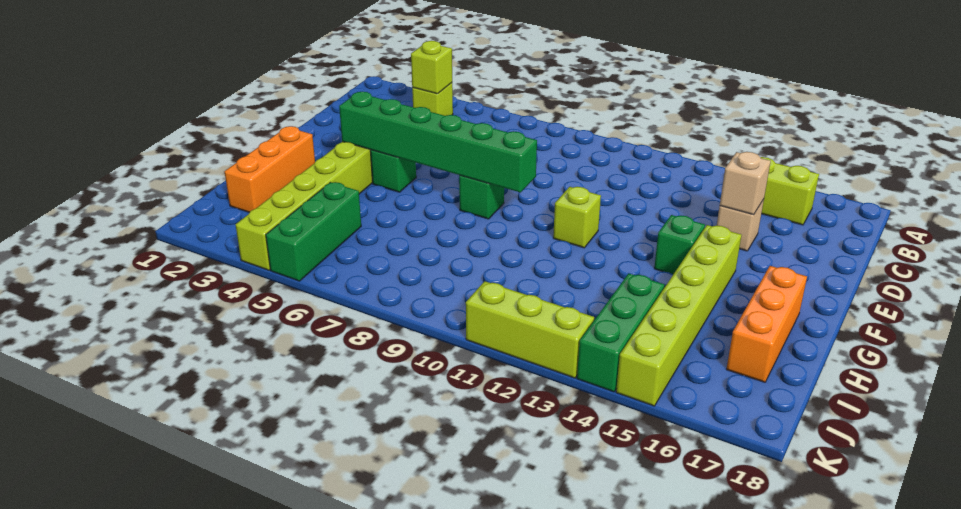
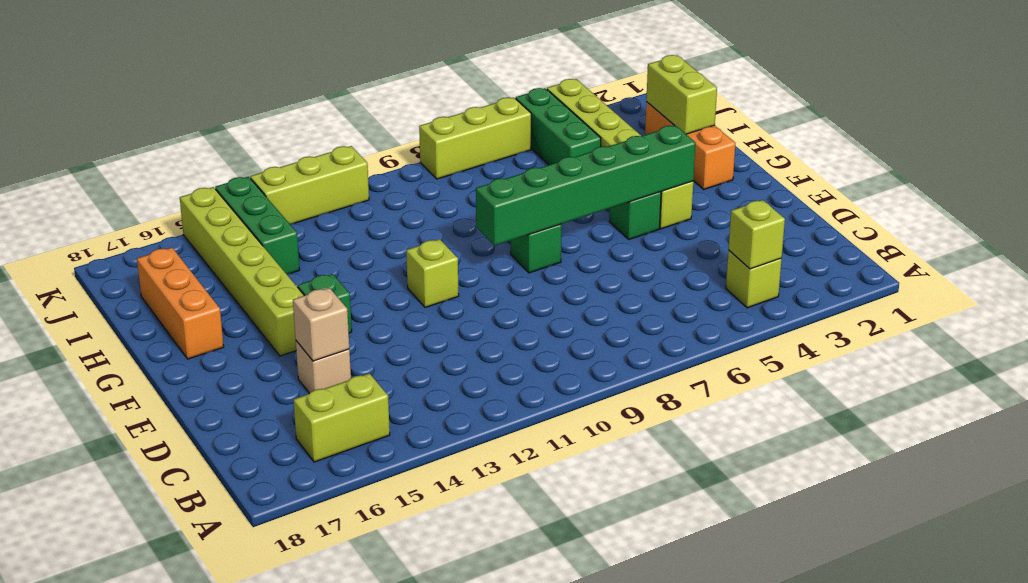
none -> lime 1x2 brick [646,55,717,134]
none -> lime 1x3 brick [419,98,531,179]

